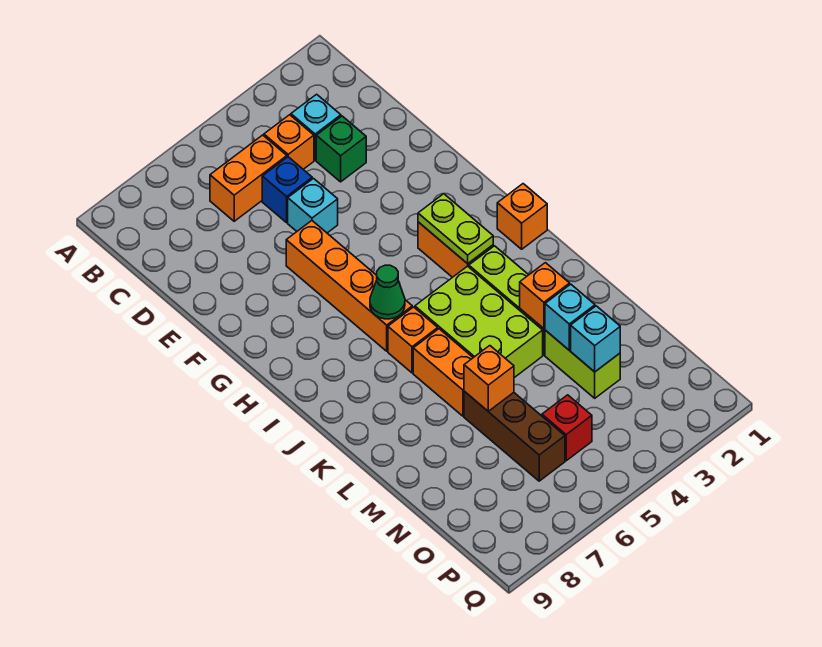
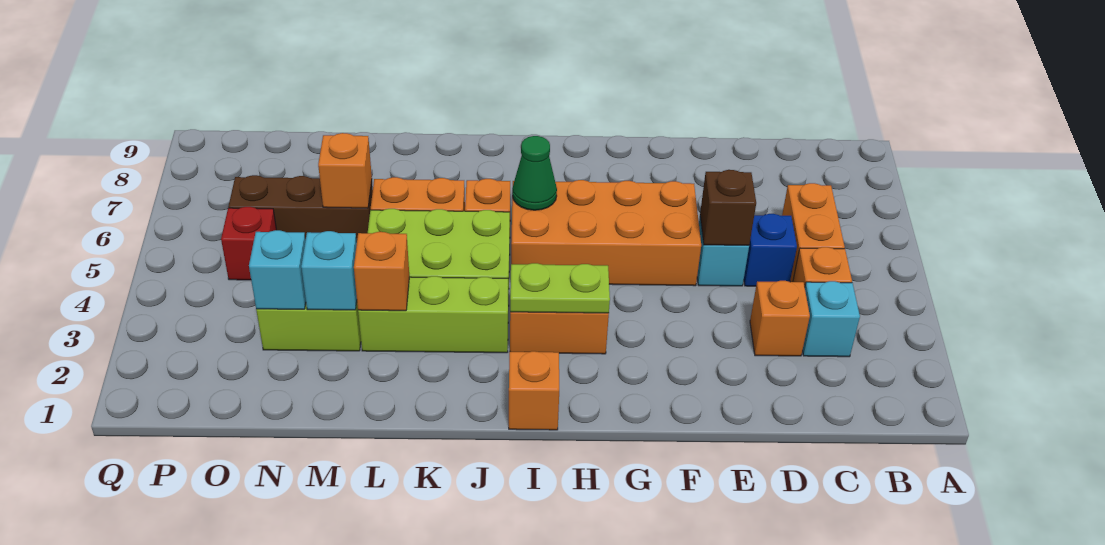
green 1x1 brick [316,116,366,182] -> orange 1x1 brick [750,281,810,356]
none -> brown 1x1 brick [700,170,756,245]
orange 1x4 brick [286,221,412,351] -> orange 2x4 brick [511,180,701,286]

